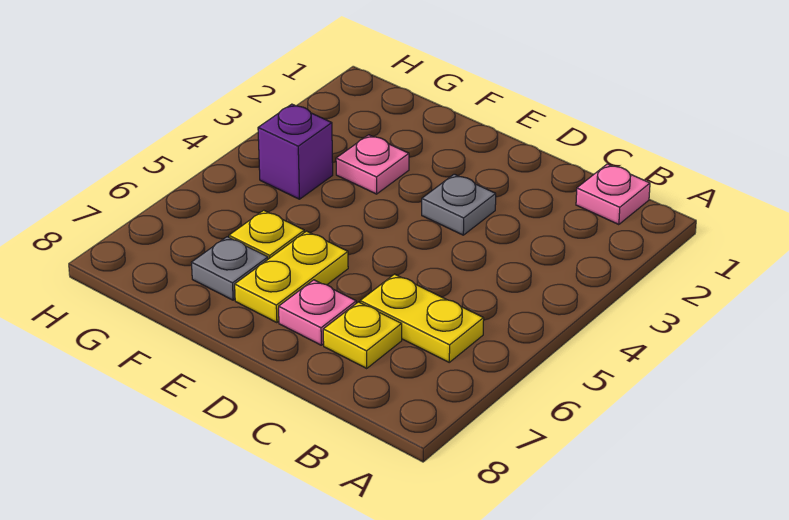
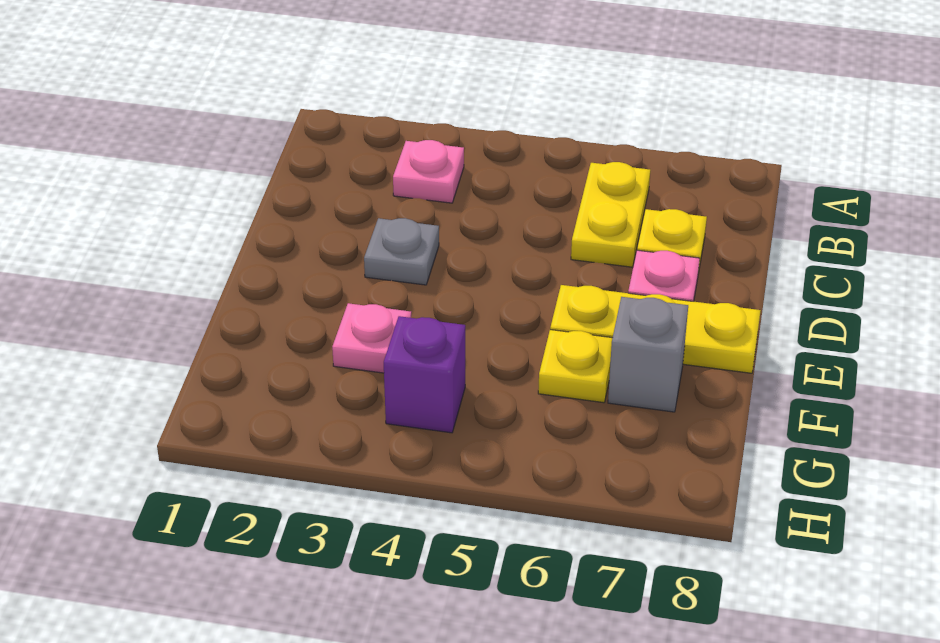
pink 1x1 plate [576,164,650,225] -> pink 1x1 plate moved to [393,140,464,203]
yellow 1x2 plate [235,231,348,323] -> yellow 1x3 plate [550,285,761,373]
grey 1x1 plate [192,237,268,300] -> grey 1x1 brick [608,297,688,412]

